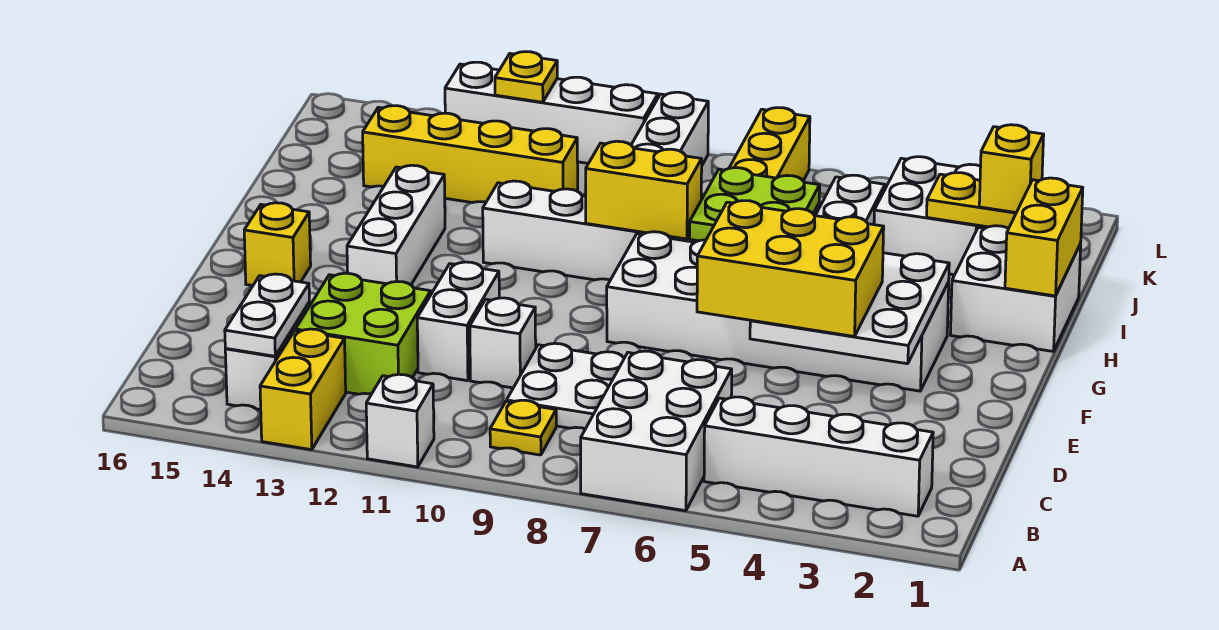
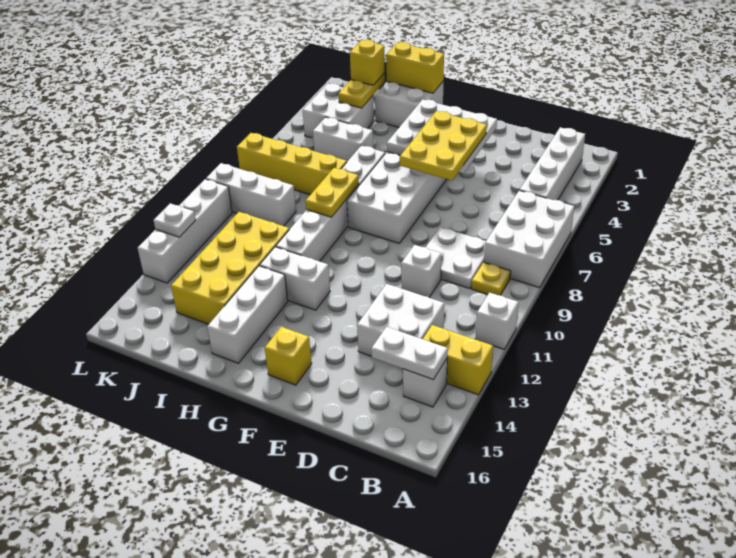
white 2x3 brick [581,351,732,511] -> white 2x3 brick turned to [484,190,574,288]
lime 2x2 brick [295,273,431,394] -> white 2x2 brick [357,284,444,356]
white 1x2 brick [417,262,499,381] -> white 1x2 brick moved to [260,247,330,310]
yellow 2x3 brick [697,201,884,337] -> yellow 2x3 plate [400,111,487,180]
white 1x3 brick [347,165,445,285] -> white 1x3 brick turned to [207,266,288,363]
lime 2x2 plate [690,168,820,241] -> none
yellow 1x2 brick [586,141,702,239] -> yellow 1x2 plate [306,168,359,217]
yellow 1x4 brick [363,106,578,203] -> yellow 2x4 brick [171,212,289,324]
yellow 1x1 plate [495,52,557,102] -> white 1x1 plate [154,203,196,237]

